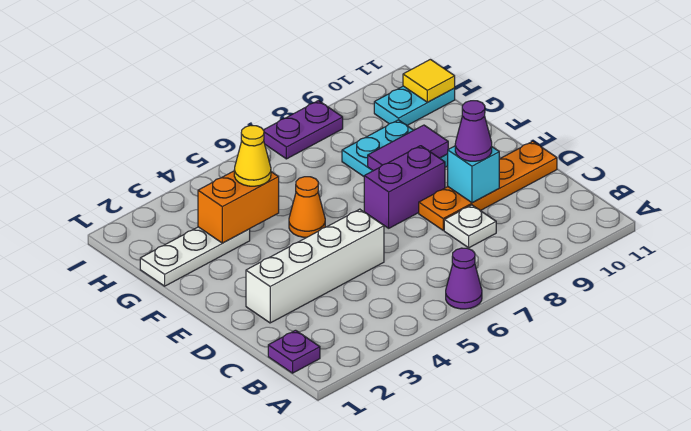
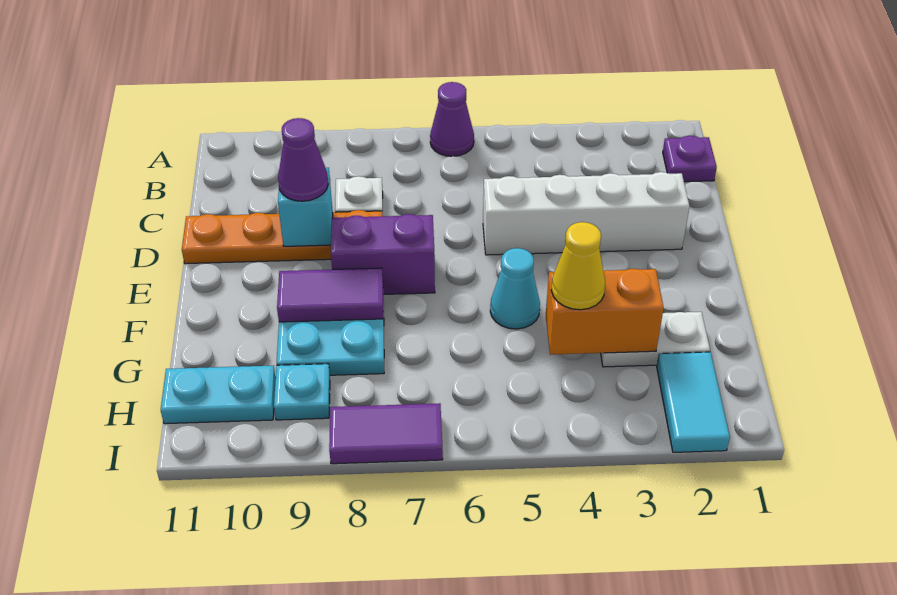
orange 1x1 cone [289,177,325,237] -> cyan 1x1 cone [490,248,540,329]
white 1x3 plate [140,227,250,286] -> white 1x2 plate [601,312,710,367]
none -> cyan 1x2 tile [657,352,730,452]
none -> cyan 1x1 plate [274,364,330,420]
yellow 1x1 tile [403,59,455,102] -> none
purple 1x2 plate [264,101,343,159] -> purple 1x2 tile [329,403,443,464]

